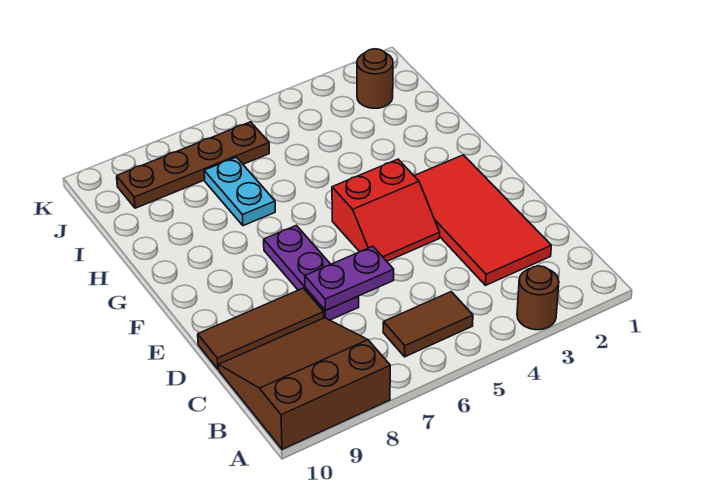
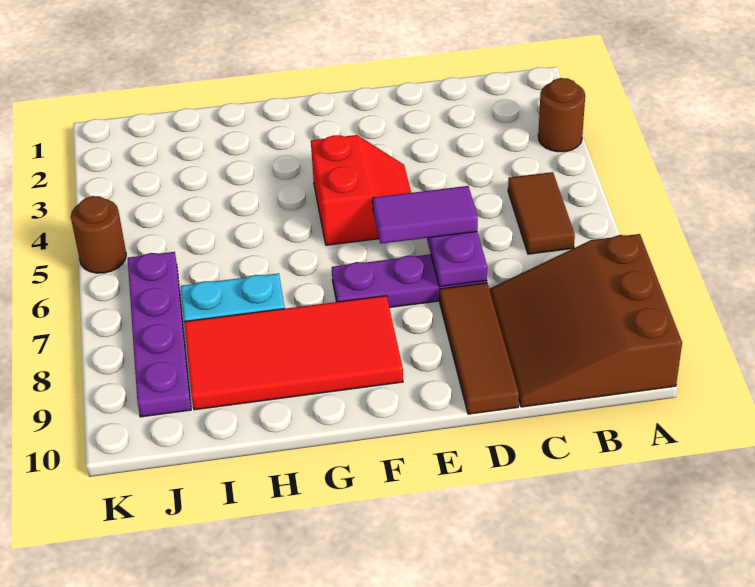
red 2x4 tile [414,155,551,285] -> red 2x4 tile moved to [184,296,403,410]
none -> purple 1x2 tile [373,186,478,244]
brown 1x1 round brick [357,49,393,108] -> brown 1x1 round brick moved to [71,196,126,273]
brown 1x4 plate [117,122,269,208] -> purple 1x4 plate [128,252,191,417]

